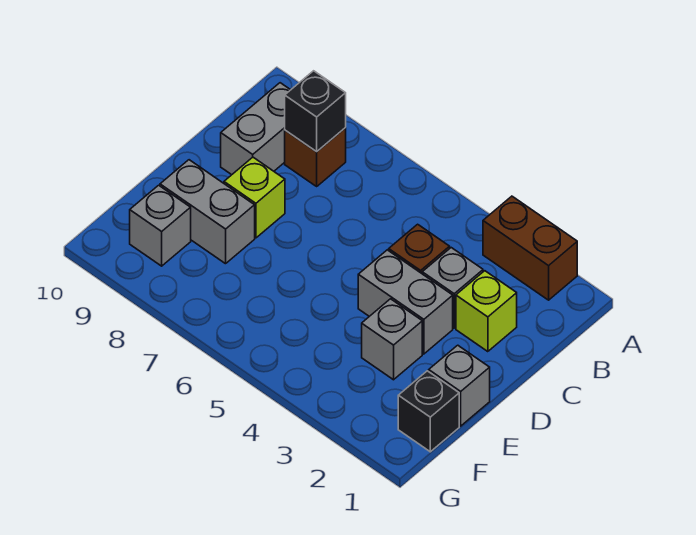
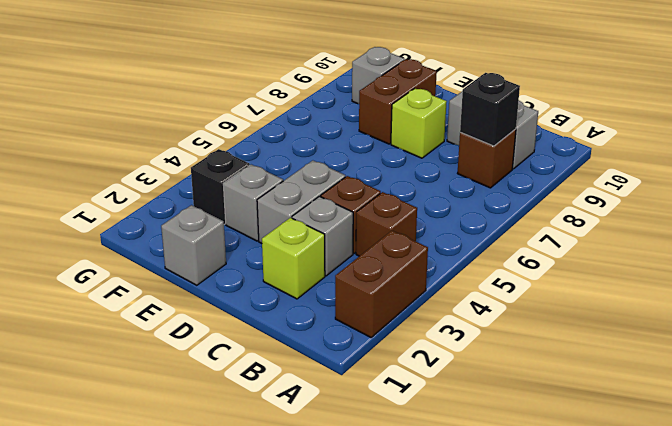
none -> brown 1x1 brick [356,192,417,256]
grey 1x2 brick [160,160,255,264] -> brown 1x2 brick [359,59,437,144]
black 1x1 brick [398,371,459,452] -> black 1x1 brick moved to [191,149,250,224]

